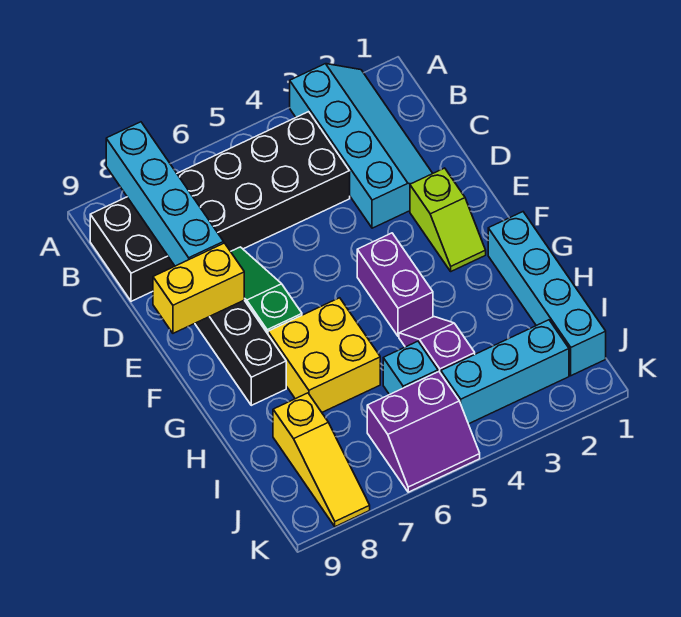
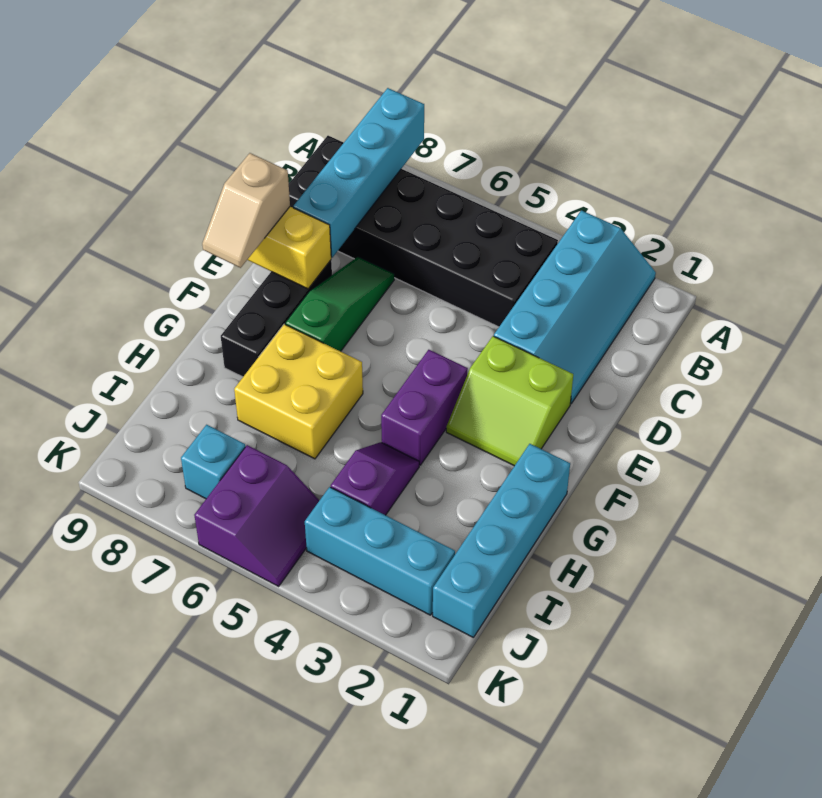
lime 1x2 slope [410,168,486,271] -> lime 2x2 slope [446,336,573,466]
none -> tan 1x2 slope [202,153,290,268]
cyan 1x1 brick [383,341,438,395] -> cyan 1x1 brick moved to [181,425,245,499]
yellow 1x3 slope [273,393,370,527] -> none
purple 2x2 slope [367,372,480,492] -> purple 2x2 slope turned to [194,445,319,586]

